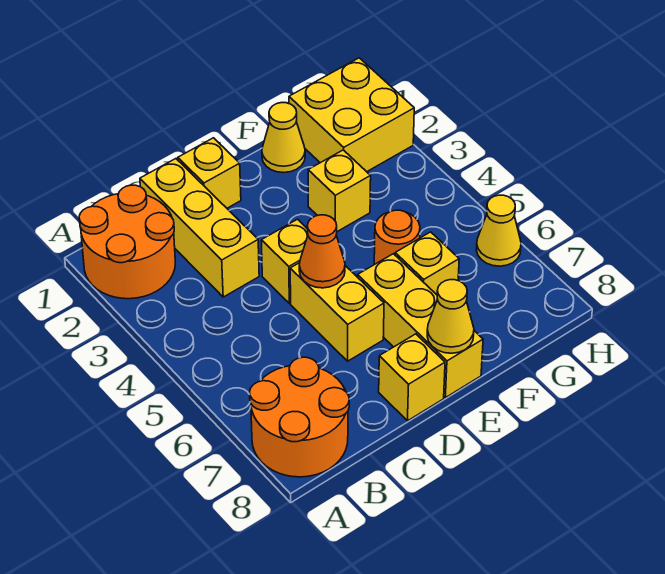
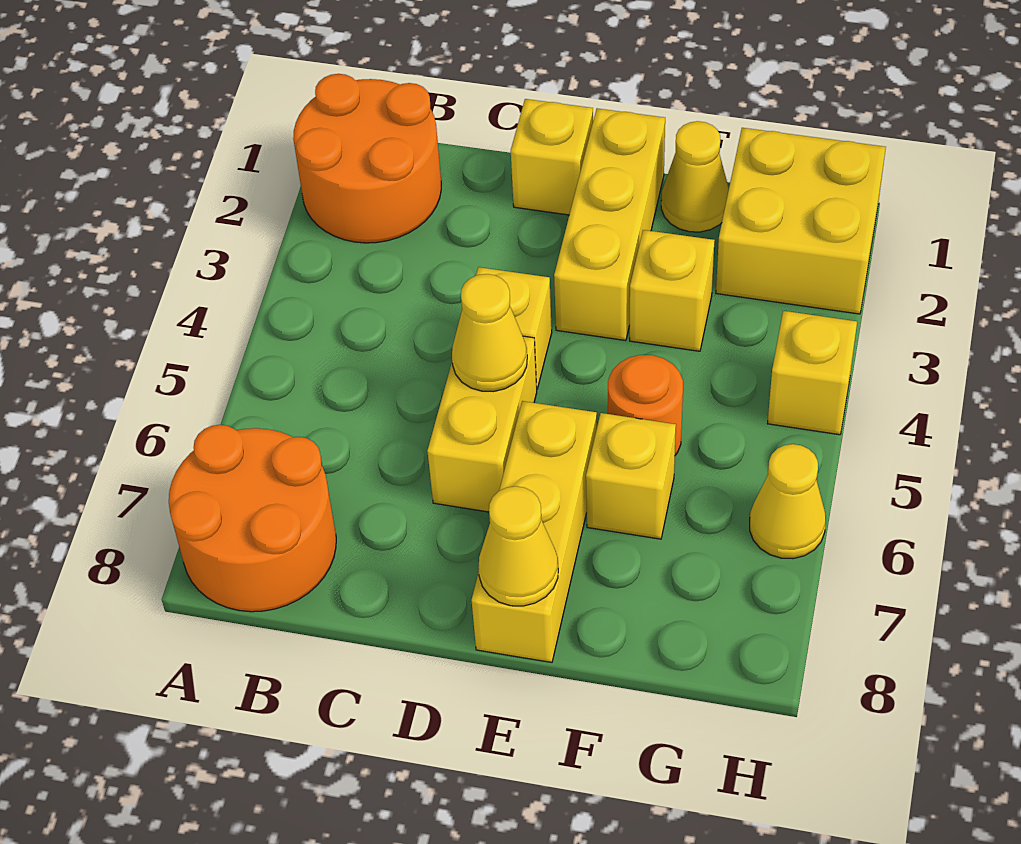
yellow 1x3 brick [140,159,259,297] -> yellow 1x3 brick moved to [554,108,665,341]
orange 1x1 cone [299,215,345,288] -> yellow 1x1 cone [452,274,527,391]
yellow 1x1 brick [379,334,445,421] -> yellow 1x1 brick moved to [767,311,857,435]

